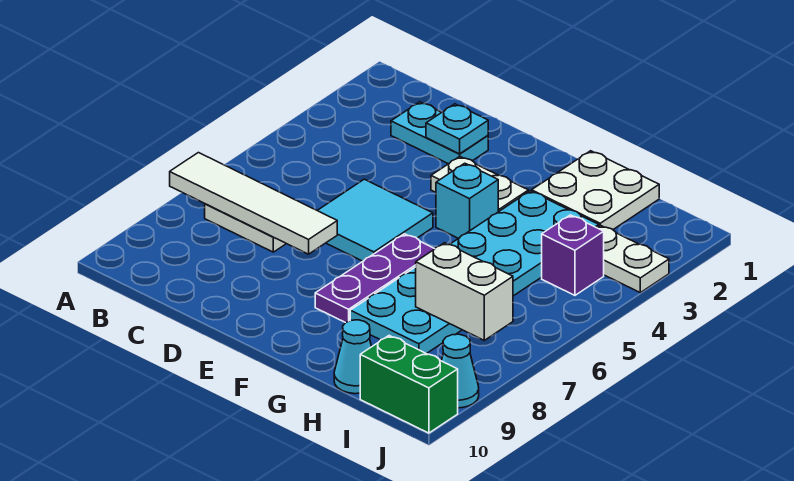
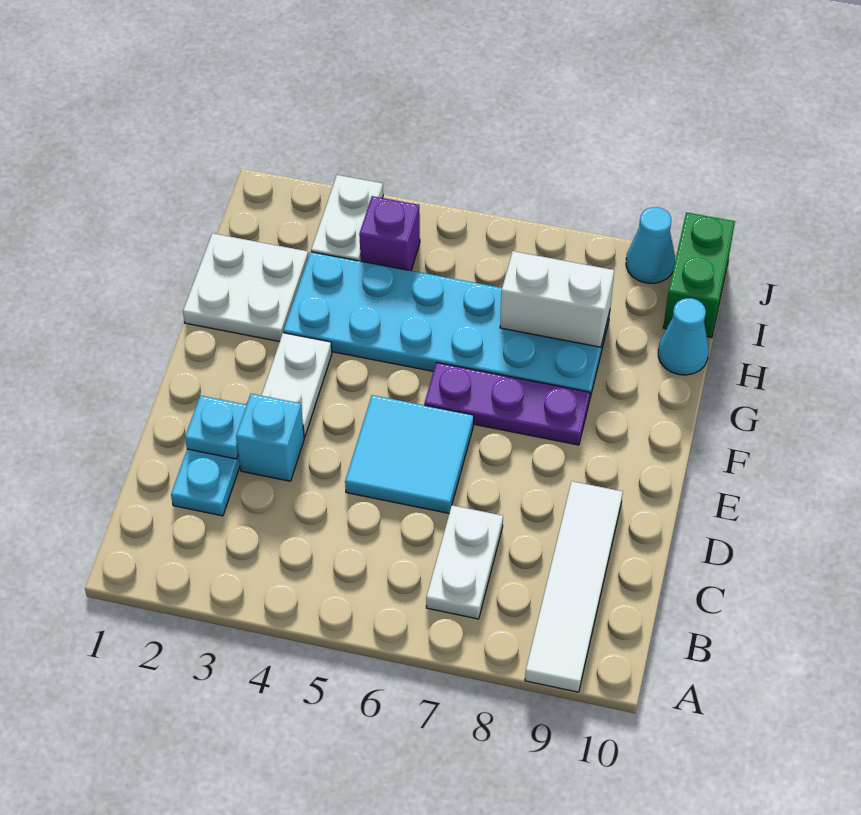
white 1x4 tile [170,153,337,254] -> white 1x4 tile moved to [525,481,623,692]
cyan 1x1 brick [436,163,498,238] -> cyan 1x1 brick moved to [236,394,304,481]
white 1x2 brick [416,243,513,340] -> white 1x2 brick turned to [500,251,614,347]

